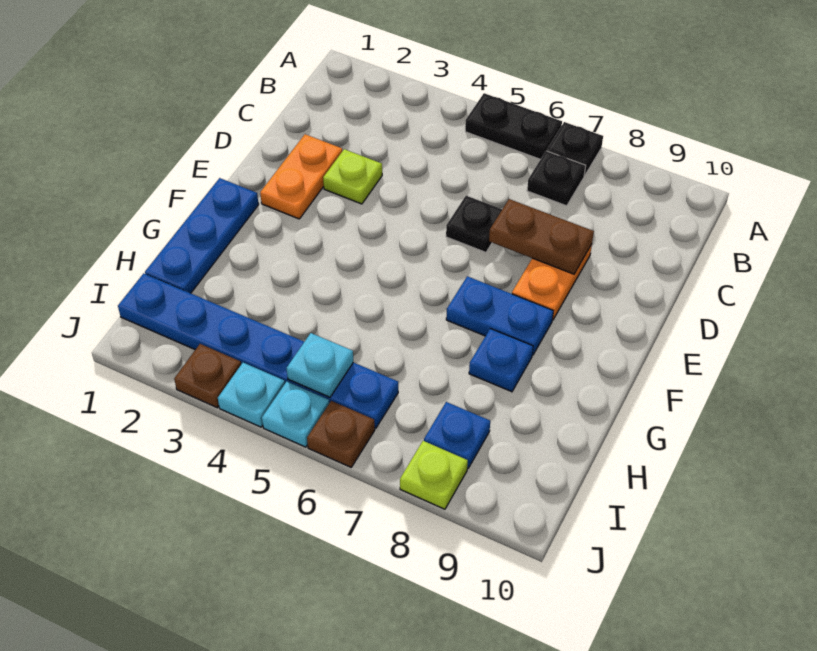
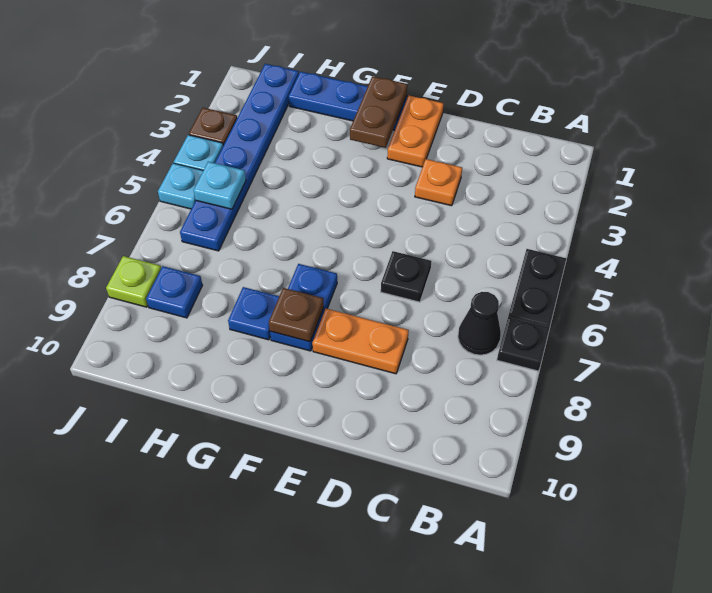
black 1x1 plate [527,151,586,206] -> black 1x1 cone [458,292,501,355]
orange 1x2 plate [260,134,342,219] -> orange 1x2 plate turned to [387,96,444,167]
lime 1x1 plate [323,149,382,204] -> orange 1x1 plate [415,159,462,206]
brown 1x2 plate [489,199,594,274] -> brown 1x2 plate moved to [350,76,407,148]
brown 1x1 plate [307,401,375,467] -> brown 1x1 plate moved to [269,288,324,342]

